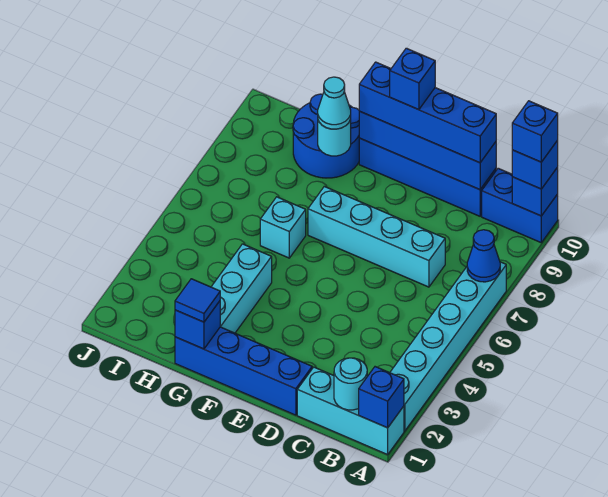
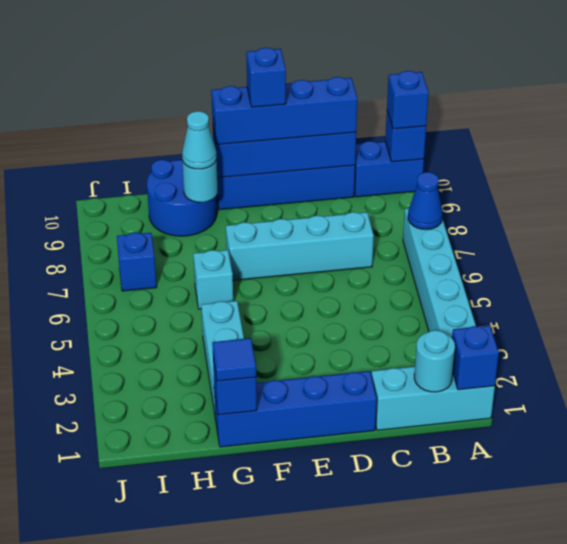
blue 1x1 brick [512,101,558,162] -> blue 1x1 brick moved to [117,233,157,291]

